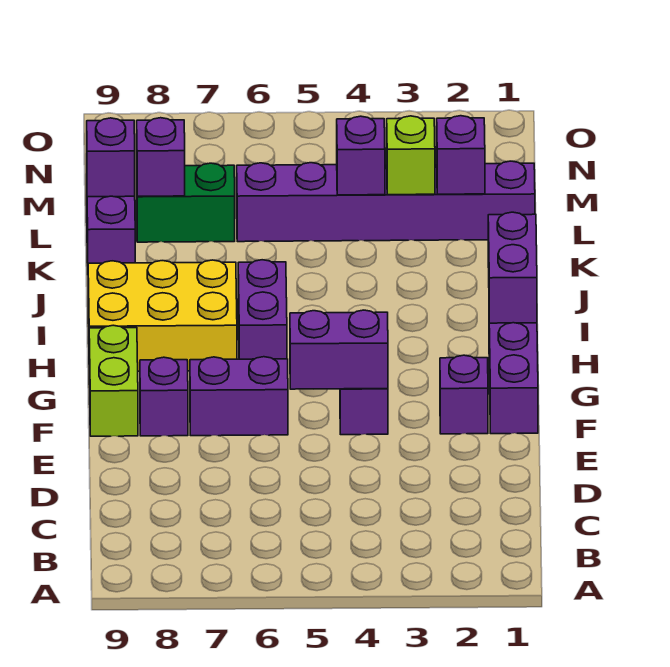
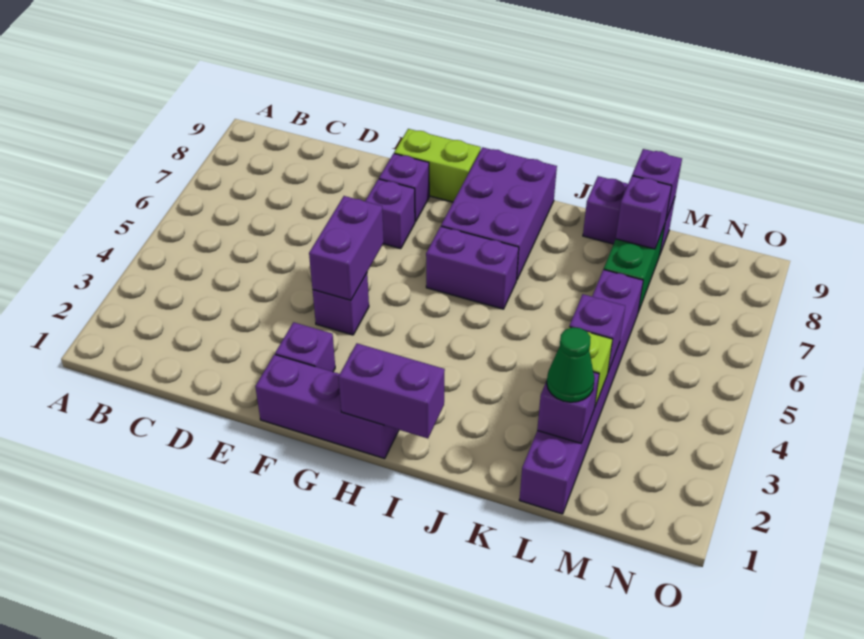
purple 1x2 brick [190,357,288,436] -> purple 1x1 brick [365,179,415,249]
yellow 2x3 brick [88,260,237,371] -> purple 2x3 brick [441,147,557,279]
none -> green 1x1 cone [547,327,595,402]

